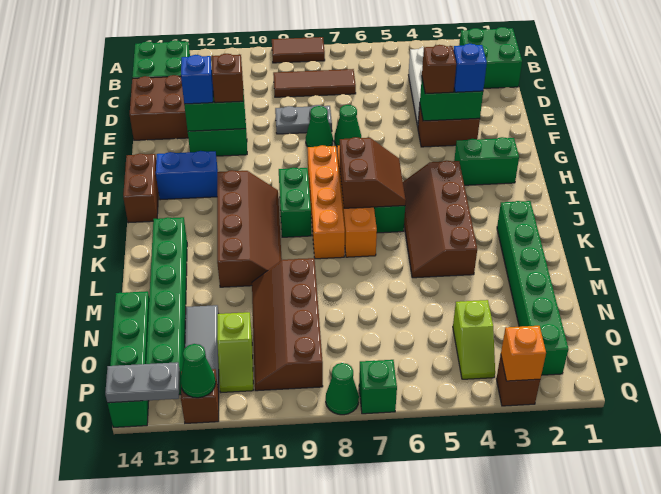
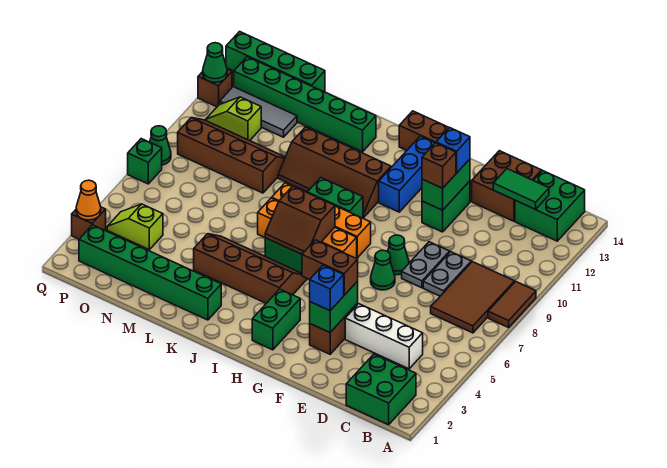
brown 1x3 tile [273,69,356,97] -> brown 2x3 tile [431,262,515,333]
none -> green 1x2 tile [493,169,549,209]
brown 1x1 brick [422,45,456,94] -> brown 1x2 brick [302,240,358,295]
blue 1x2 brick [156,151,218,200] -> blue 1x3 brick [379,136,435,212]
orange 1x1 brick [501,326,546,381] -> orange 1x1 cone [76,180,101,220]
grey 1x2 plate [105,362,180,403] -> grey 1x2 plate moved to [423,252,471,296]

